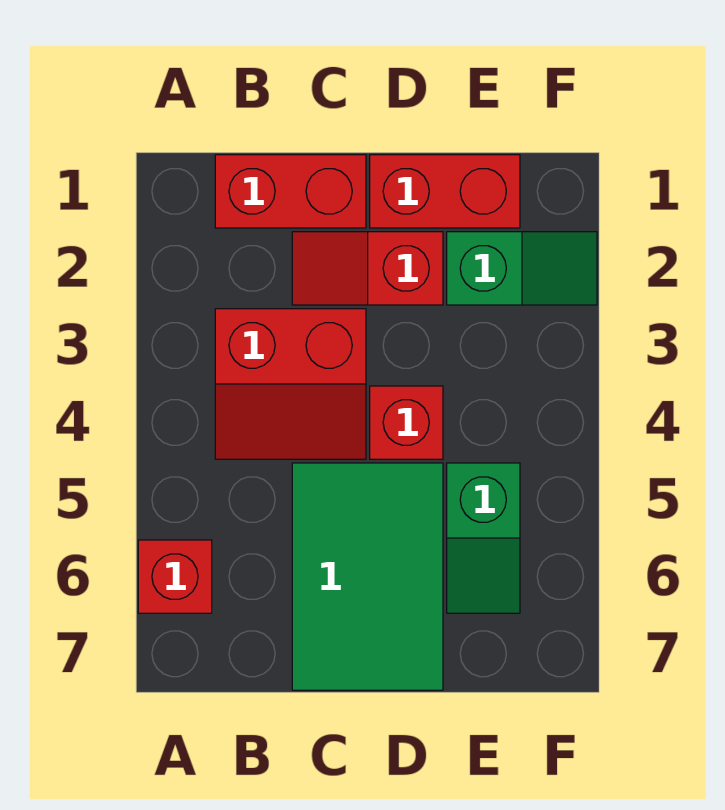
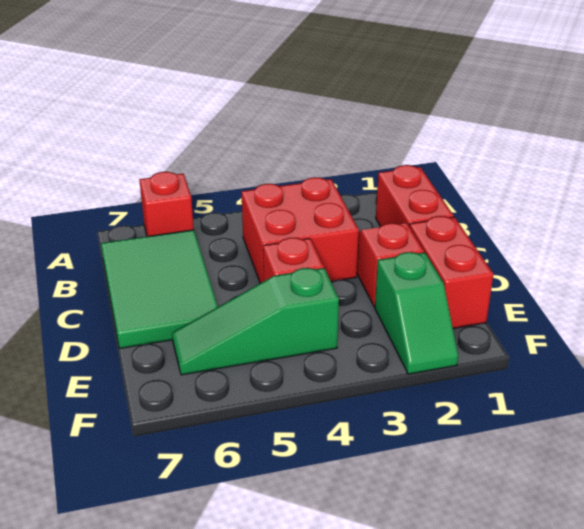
red 2x2 slope [215,309,366,459] -> red 2x2 brick [241,177,359,283]
green 2x3 tile [292,463,443,690] -> green 2x3 tile turned to [101,230,218,348]
green 1x2 slope [447,463,520,613] -> green 1x3 slope [172,268,339,375]

